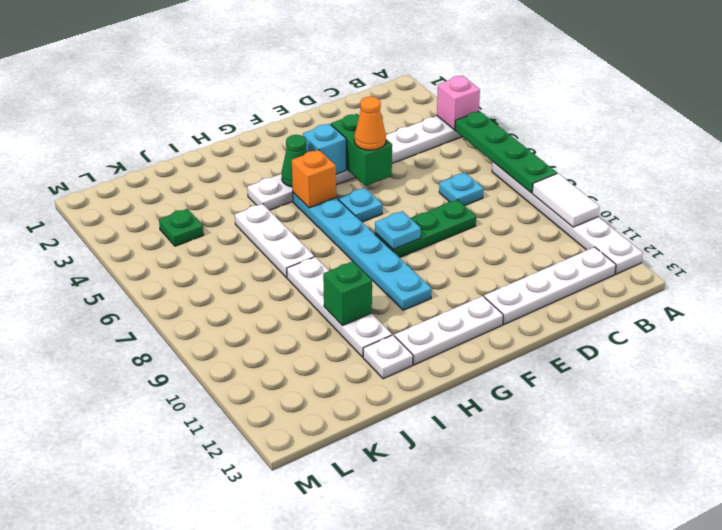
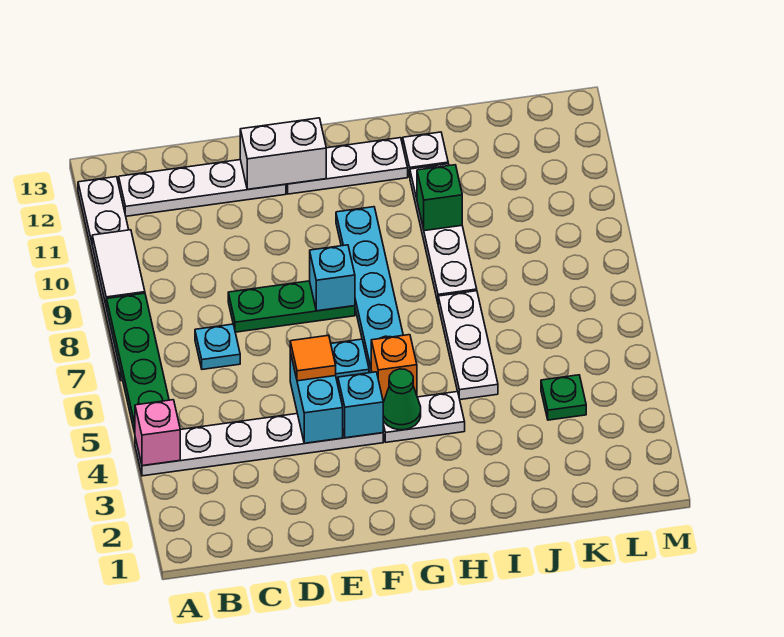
green 1x2 brick [331,114,392,186] -> cyan 1x2 brick [290,352,343,443]
orange 1x1 cone [354,97,386,150] -> orange 1x1 tile [290,335,336,381]
none -> white 1x2 brick [240,118,326,189]
cyan 1x1 plate [375,211,421,249] -> cyan 1x1 brick [310,245,355,311]

